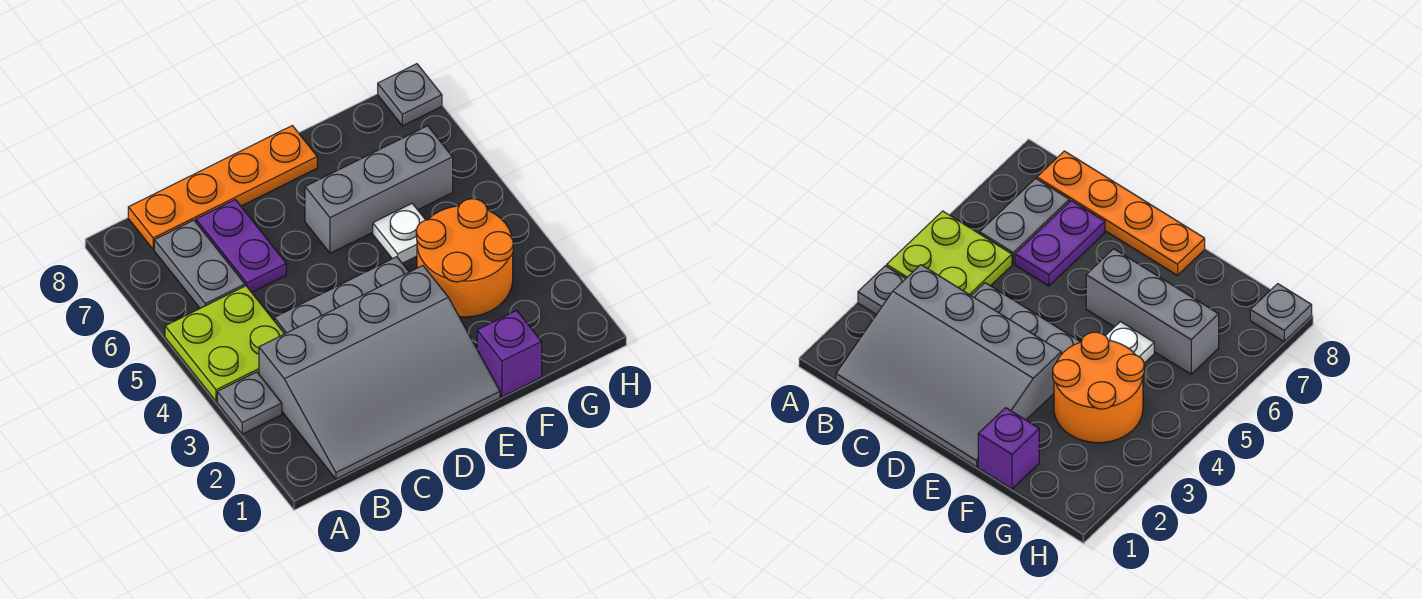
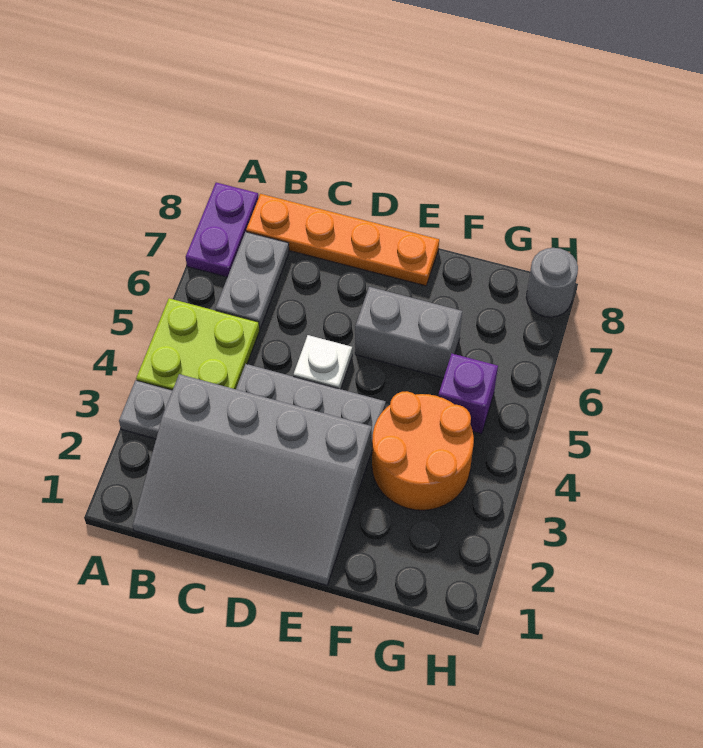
purple 1x2 plate [196,200,286,292] -> purple 1x2 plate moved to [186,183,259,277]
grey 1x3 brick [305,126,453,253] -> grey 1x2 brick [355,287,462,378]
purple 1x1 brick [477,310,542,397] -> purple 1x1 brick moved to [438,354,498,434]
white 1x1 plate [373,204,425,263] -> white 1x1 plate moved to [293,335,352,389]
grey 1x1 plate [378,64,442,126] -> grey 1x1 round brick [526,248,578,317]

